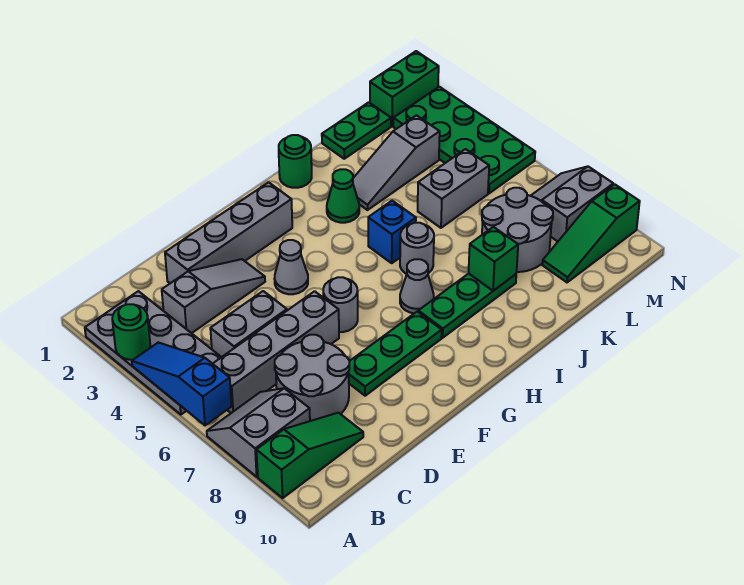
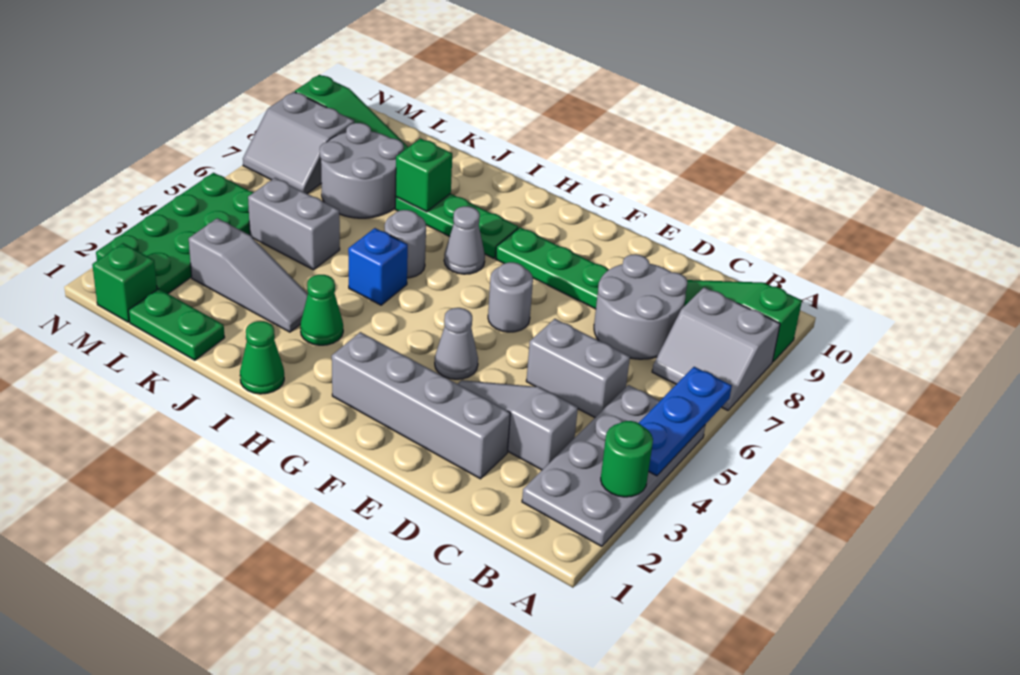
blue 1x3 slope [132,343,232,425] -> blue 1x3 plate [639,367,732,476]
grey 1x4 brick [213,291,339,413] -> none
green 1x1 round brick [279,135,312,188] -> green 1x1 cone [240,321,284,394]
green 1x2 brick [370,51,439,126] -> green 1x1 brick [92,243,157,322]

